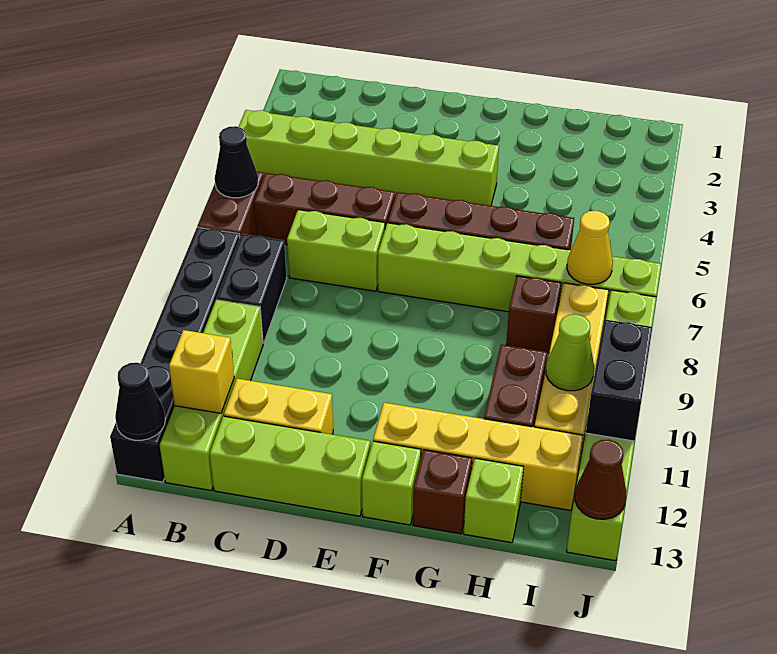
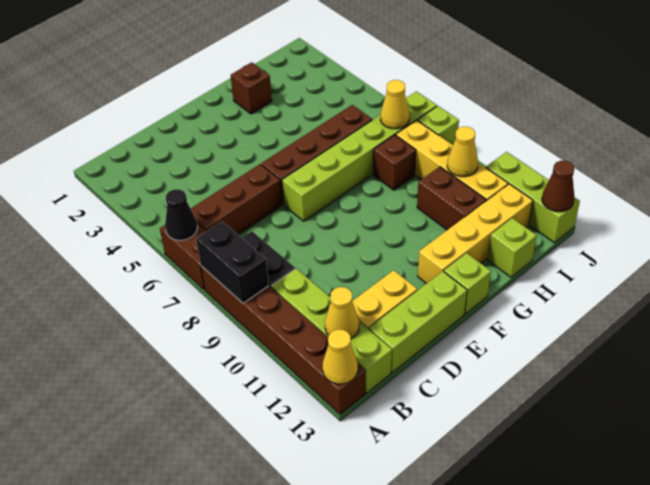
lime 1x6 brick [239,110,499,206] -> none
black 1x6 brick [110,227,240,482] -> brown 1x6 brick [201,266,365,414]
black 1x1 cone [115,363,165,440] -> yellow 1x1 cone [322,329,358,384]
yellow 1x1 brick [169,330,234,413] -> yellow 1x1 cone [325,287,359,338]
lime 1x2 brick [287,210,385,291] -> none
brown 1x1 brick [413,450,472,534] -> brown 1x1 brick moved to [231,62,272,114]
lime 1x1 cone [546,314,594,391] -> yellow 1x1 cone [447,127,478,177]
black 1x2 brick [586,319,652,441] -> black 1x2 brick moved to [196,222,269,303]

